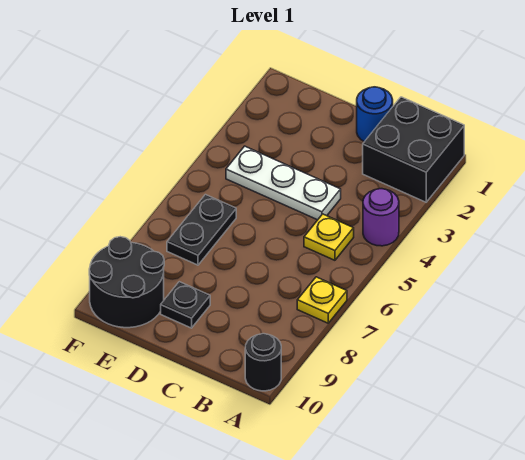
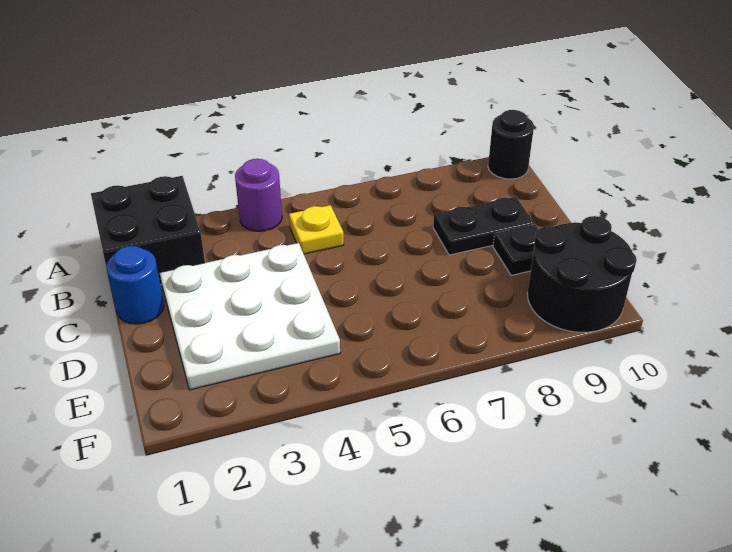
yellow 1x1 plate [297,277,347,323] -> none
white 1x3 plate [226,146,341,220] -> white 3x3 plate [160,243,340,390]
black 1x2 plate [167,195,236,265] -> black 1x2 plate moved to [433,197,534,255]

